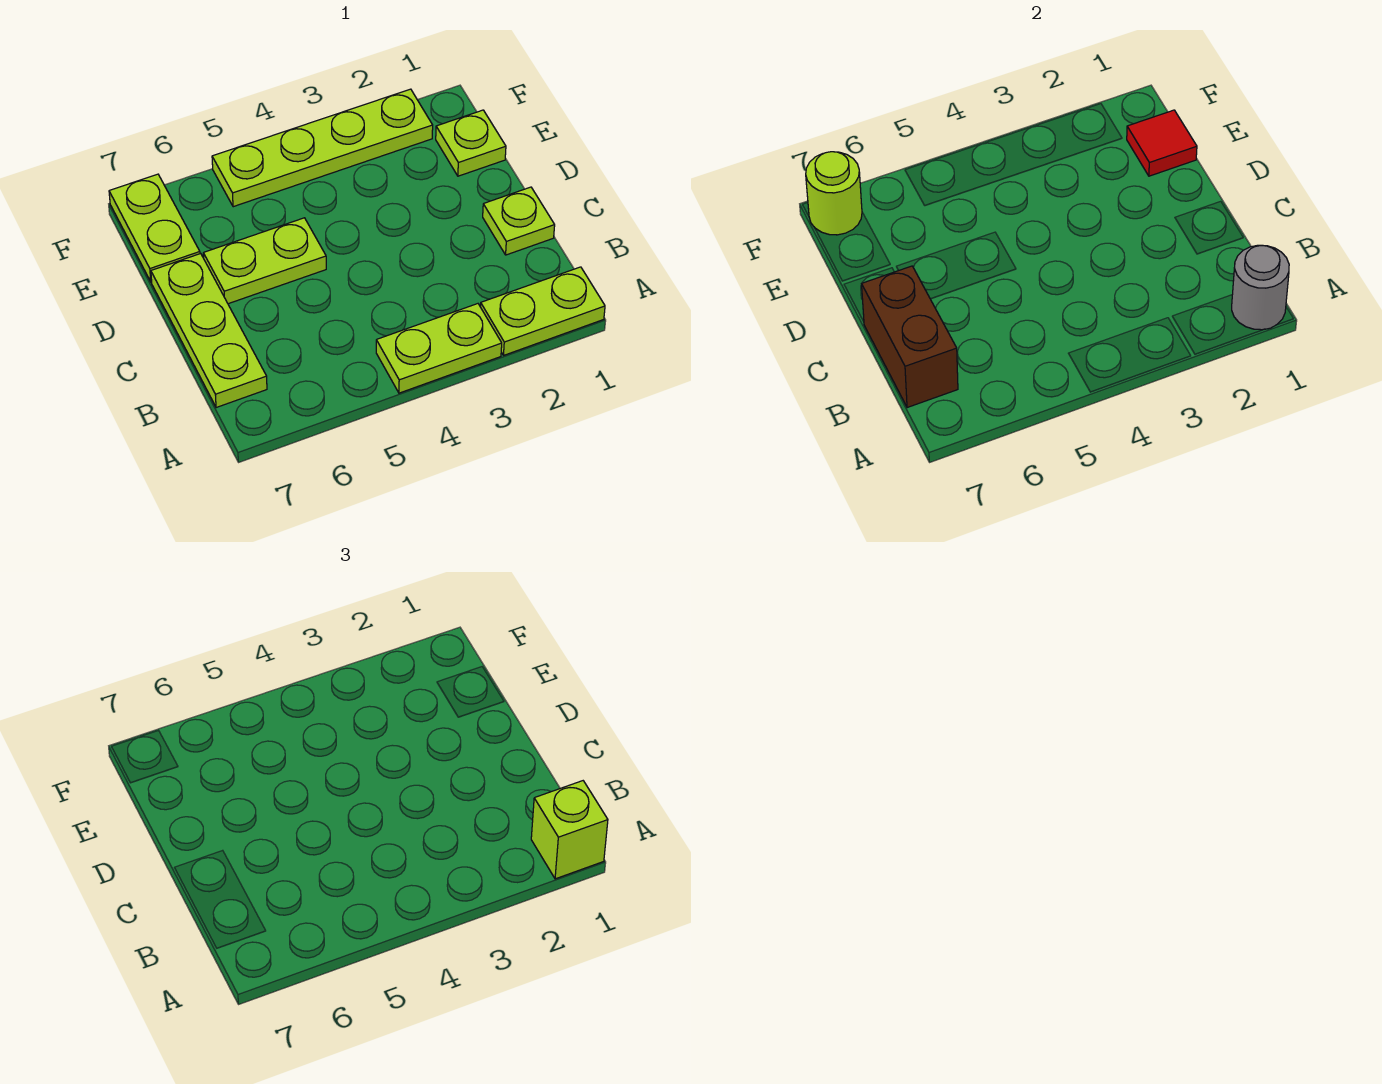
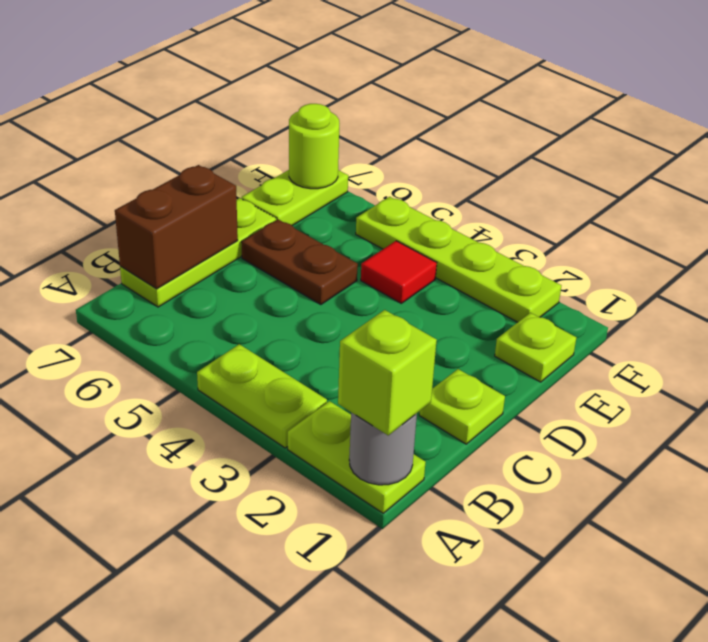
lime 1x2 plate [203,218,326,304] -> brown 1x2 plate [241,219,358,305]
red 1x1 tile [1127,110,1197,176] -> red 1x1 tile moved to [361,241,437,303]

